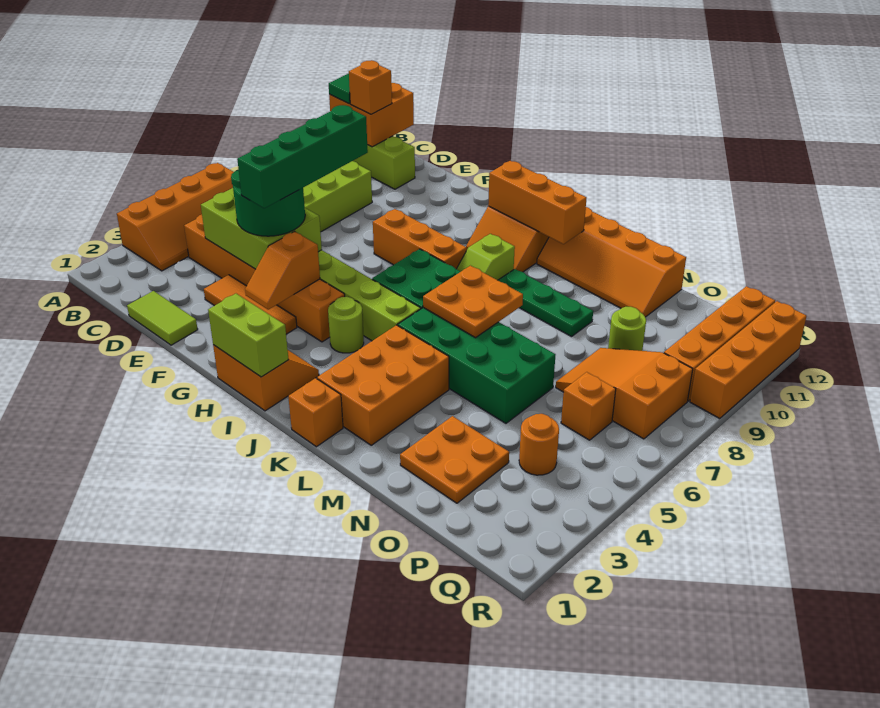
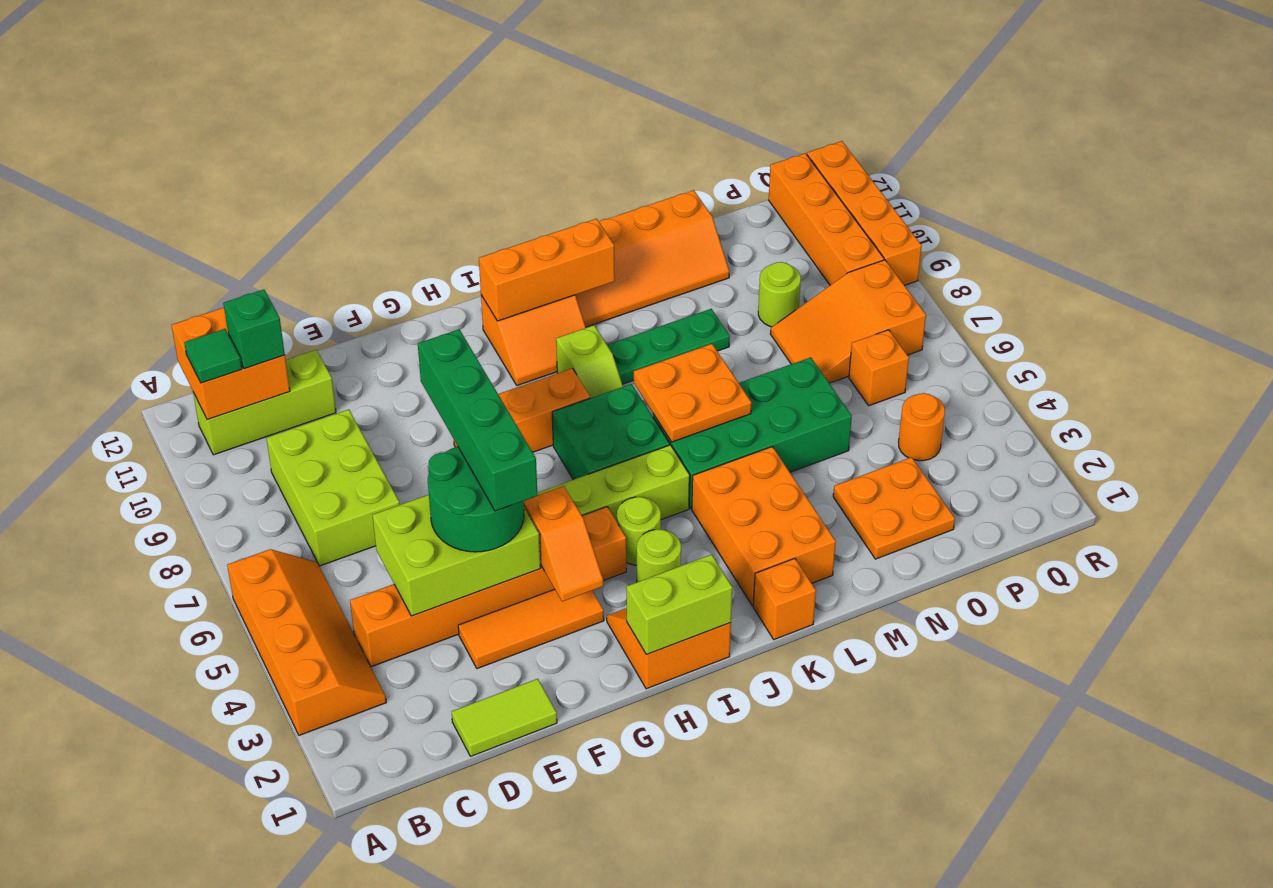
orange 1x1 brick [349,60,392,114] -> green 1x1 brick [223,290,285,369]
none -> lime 1x1 round brick [637,529,681,582]

